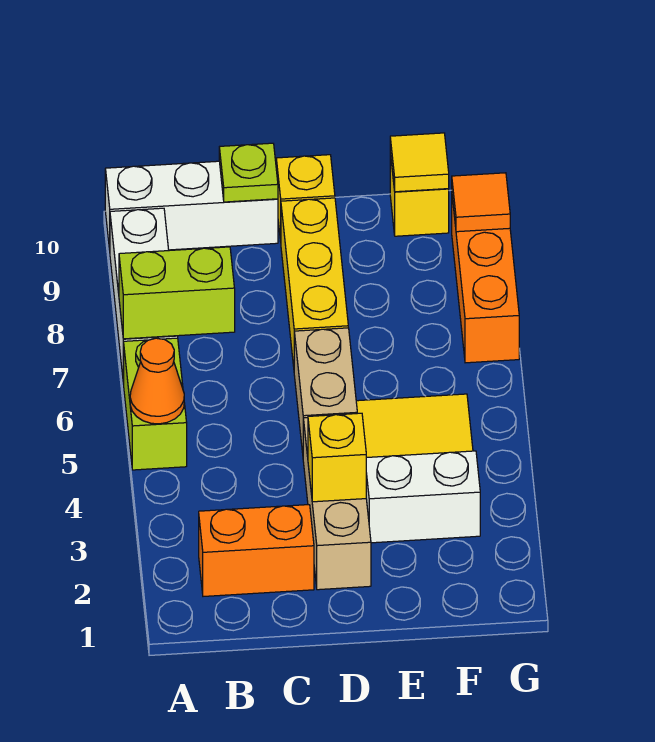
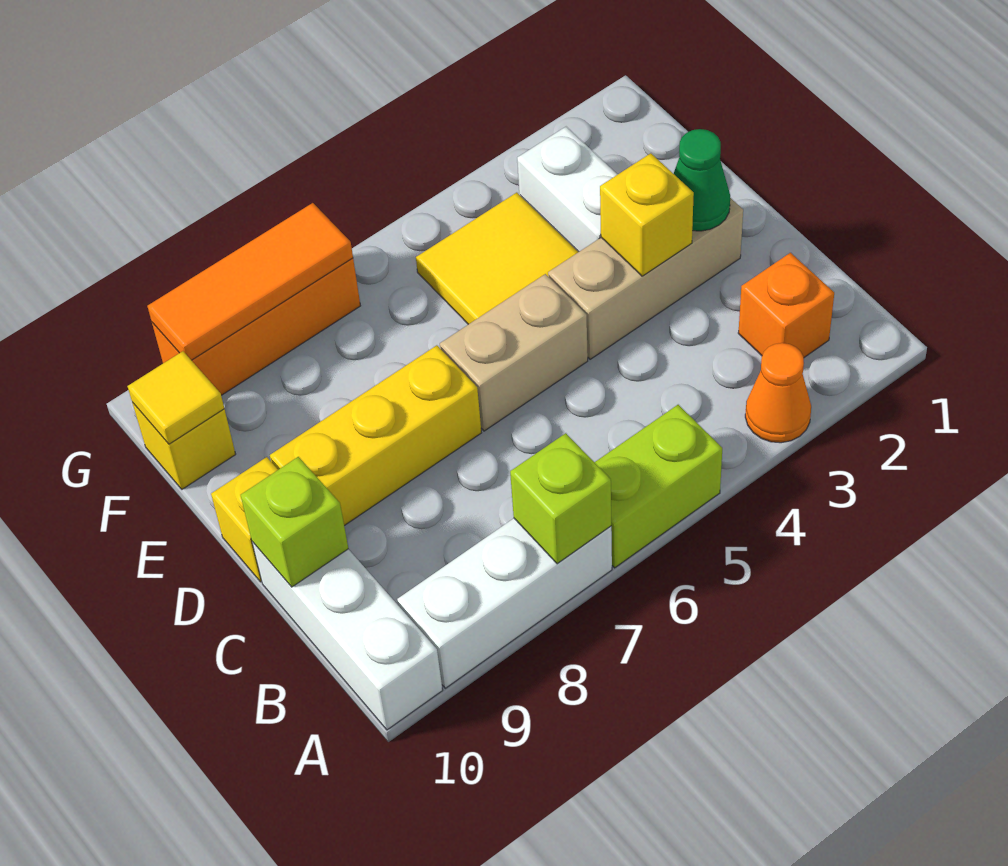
orange 1x1 cone [130,338,184,424] -> orange 1x1 cone moved to [745,343,811,443]
lime 1x2 brick [119,247,235,339] -> lime 1x1 brick [510,433,611,564]
orange 1x2 brick [199,505,314,596] -> orange 1x1 brick [738,253,834,357]
lime 1x1 plate [219,143,278,202] -> lime 1x1 brick [241,457,348,587]
none -> green 1x1 cone [674,129,730,231]
orange 1x1 tile [452,173,510,232] -> orange 1x3 tile [147,203,353,360]

